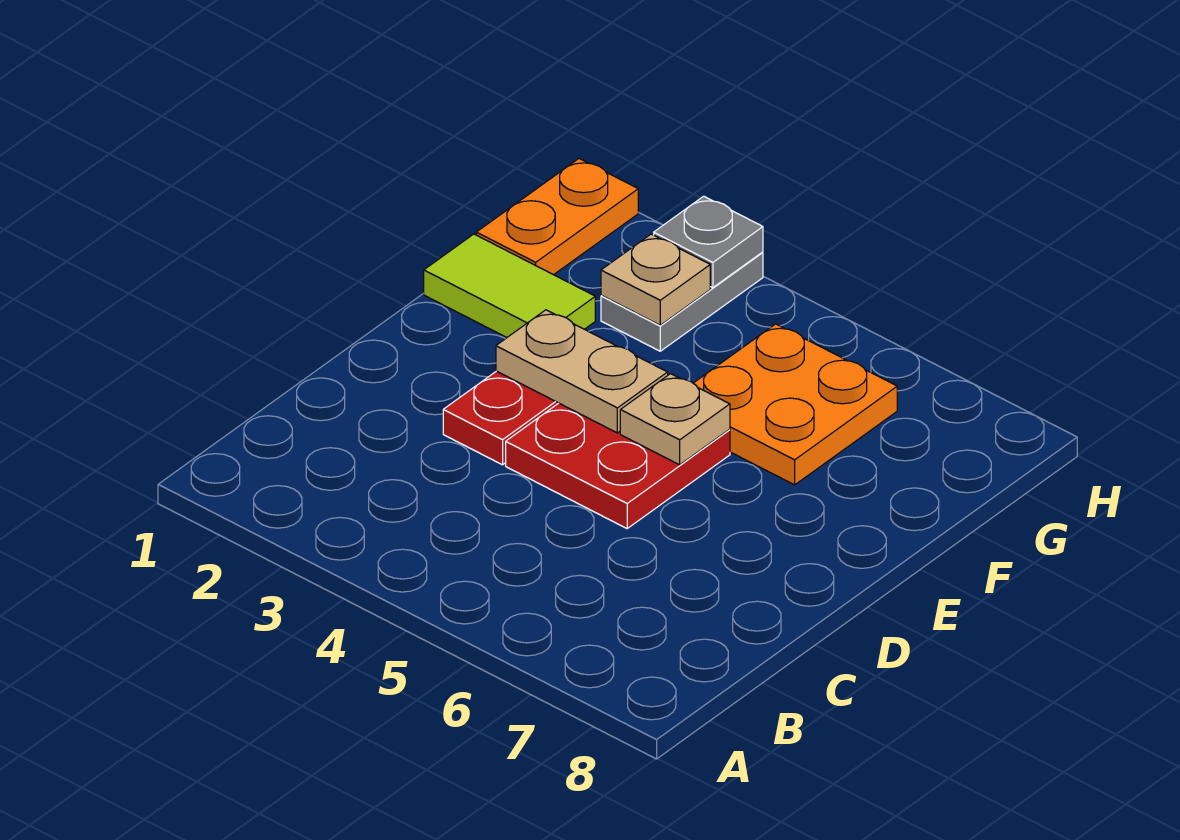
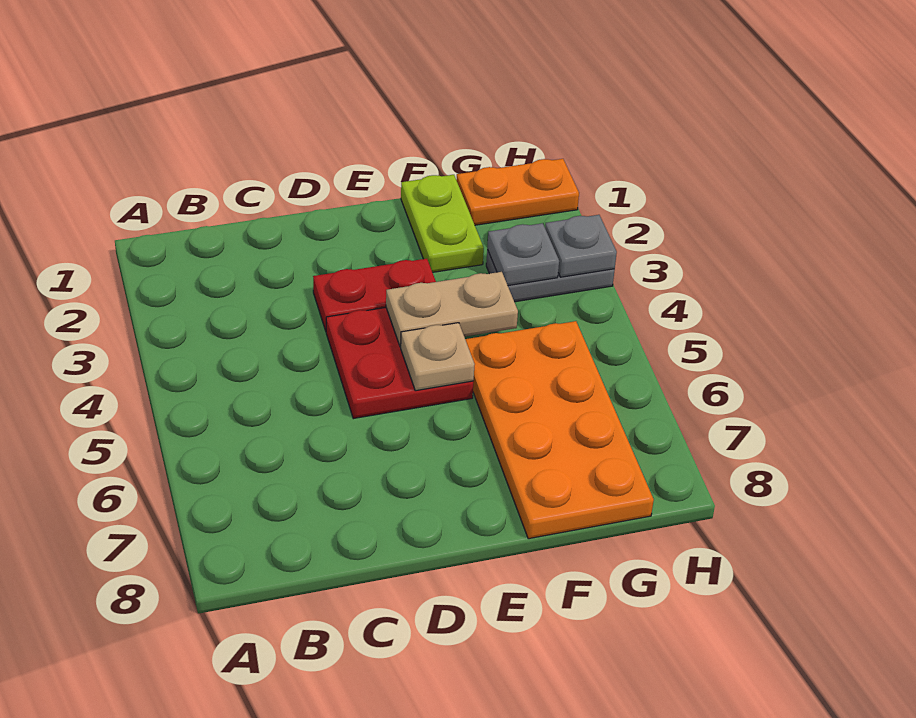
tan 1x2 plate [496,310,668,433] -> tan 1x2 plate turned to [386,272,518,347]
lime 1x2 tile [424,234,595,337] -> lime 1x2 plate [401,175,484,272]
orange 2x2 plate [693,324,897,485] -> orange 2x4 plate [465,321,654,539]
tan 1x1 plate [601,234,710,325] -> grey 1x1 plate [487,223,559,286]

